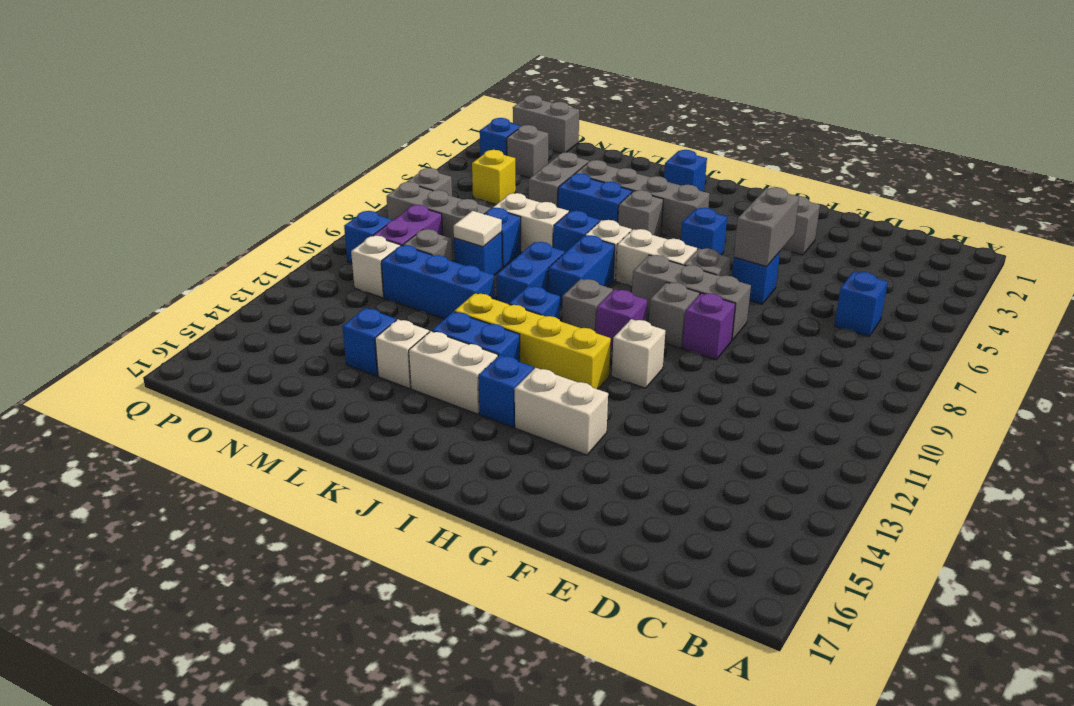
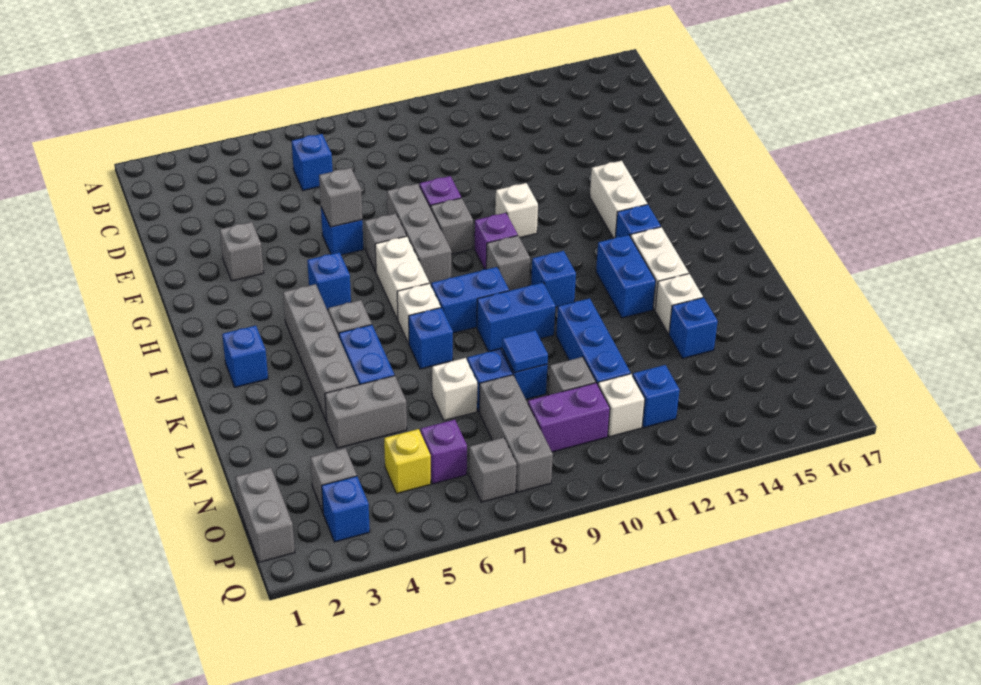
grey 1x2 brick [734,187,799,266] -> grey 1x1 brick [319,168,362,227]
yellow 1x4 brick [454,293,611,389] -> none
white 1x2 brick [493,193,569,252] -> white 1x1 brick [432,358,478,420]
white 1x1 tile [454,211,502,247] -> blue 1x1 tile [502,330,548,373]
none -> purple 1x1 brick [421,420,467,484]
blue 1x1 brick [344,211,392,264] -> blue 1x1 brick moved to [633,365,679,428]

